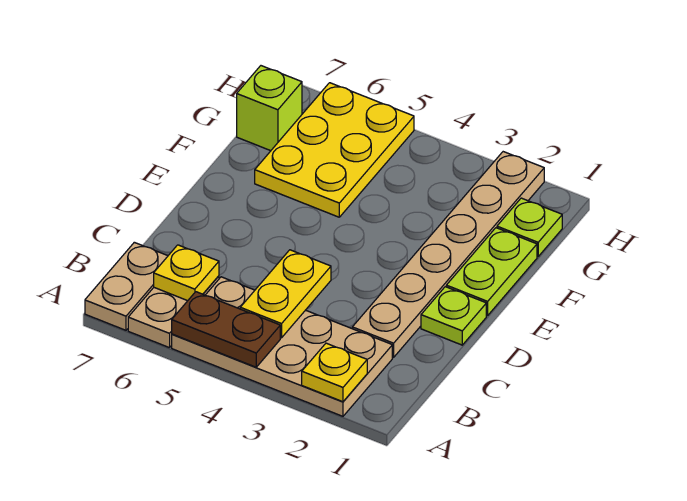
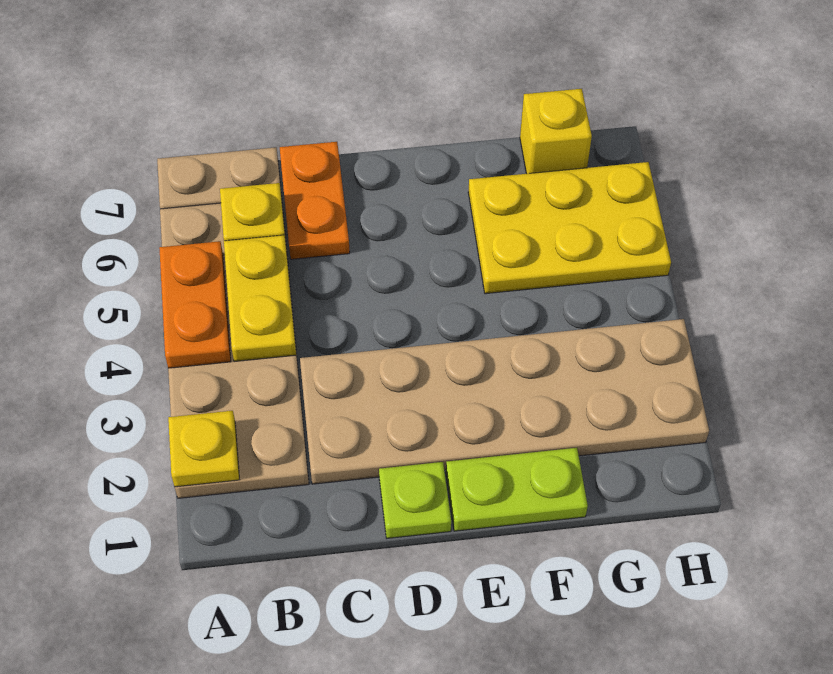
brown 1x2 plate [172,292,280,367] -> orange 1x2 plate [159,241,231,368]
yellow 1x2 plate [240,250,331,338] -> yellow 1x2 plate turned to [224,235,296,362]
tan 1x6 plate [352,152,544,357] -> tan 2x6 plate [300,319,709,484]
none -> orange 1x2 plate [280,142,350,259]
lime 1x1 plate [497,198,562,256] -> none
lime 1x1 brick [237,66,302,151] -> yellow 1x1 brick [520,89,592,174]

